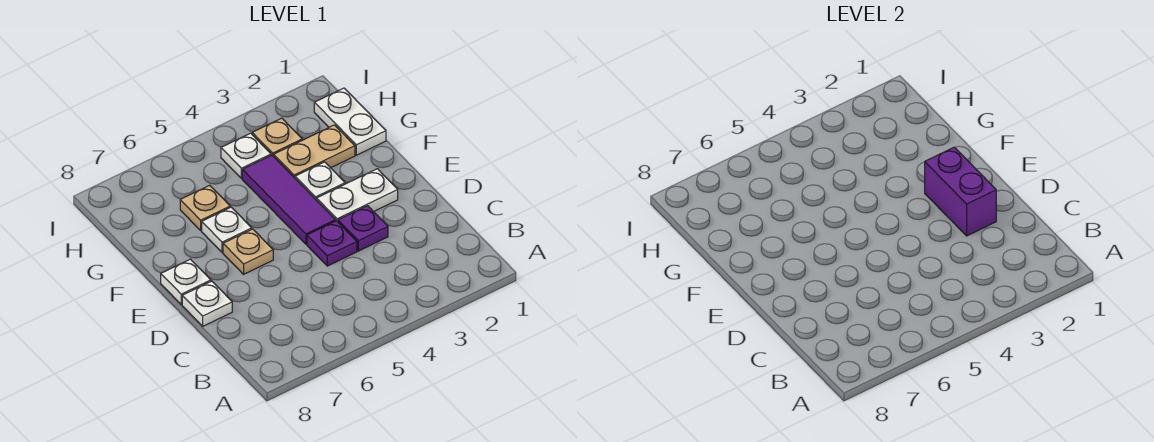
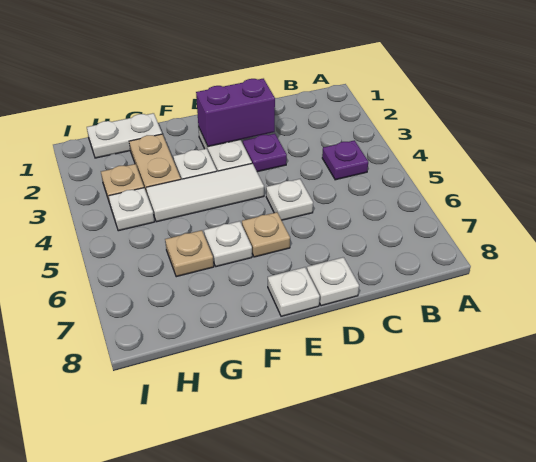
purple 1x1 plate [307,221,357,266] -> purple 1x1 plate moved to [322,140,368,180]
none -> white 1x1 plate [266,179,313,220]
purple 1x3 tile [242,155,336,244] -> white 1x3 tile [146,163,264,222]

